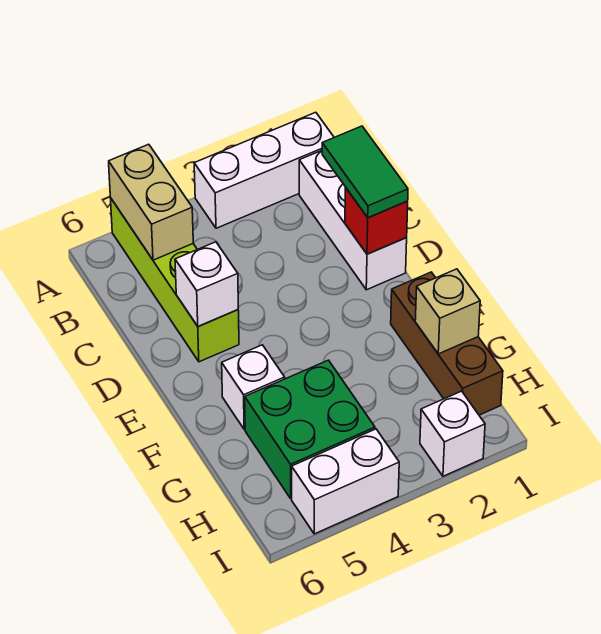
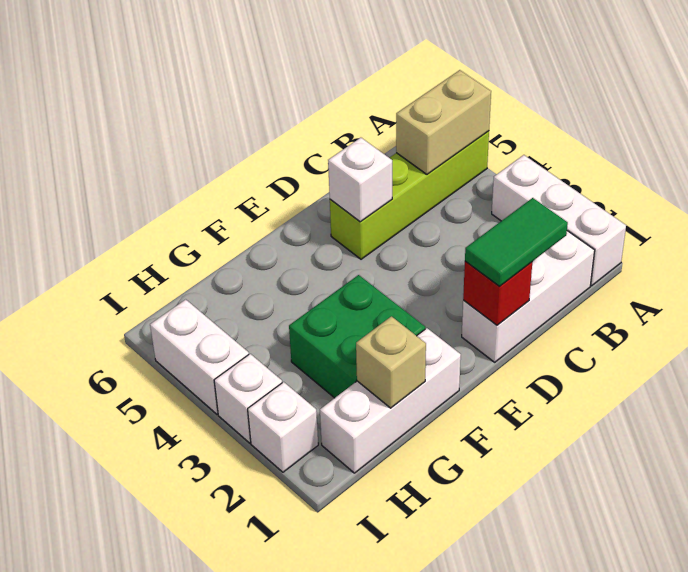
brown 1x3 brick [391,272,503,415] -> white 1x3 brick [320,328,461,473]
white 1x1 brick [222,345,285,429] -> white 1x1 brick moved to [214,354,282,443]
green 2x2 brick [245,360,375,498] -> green 2x2 brick moved to [289,275,425,398]

